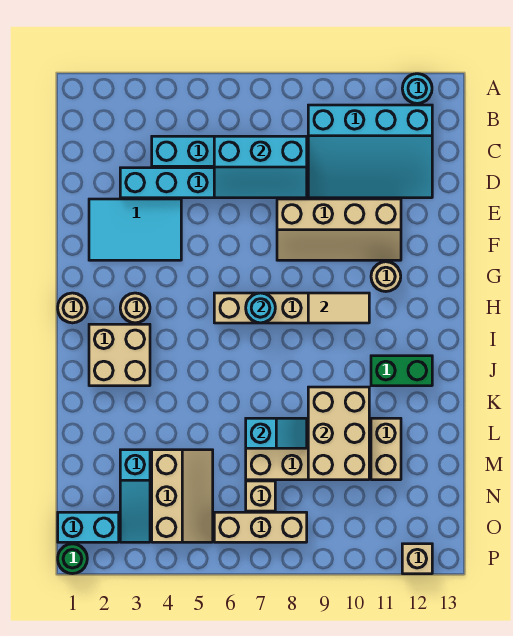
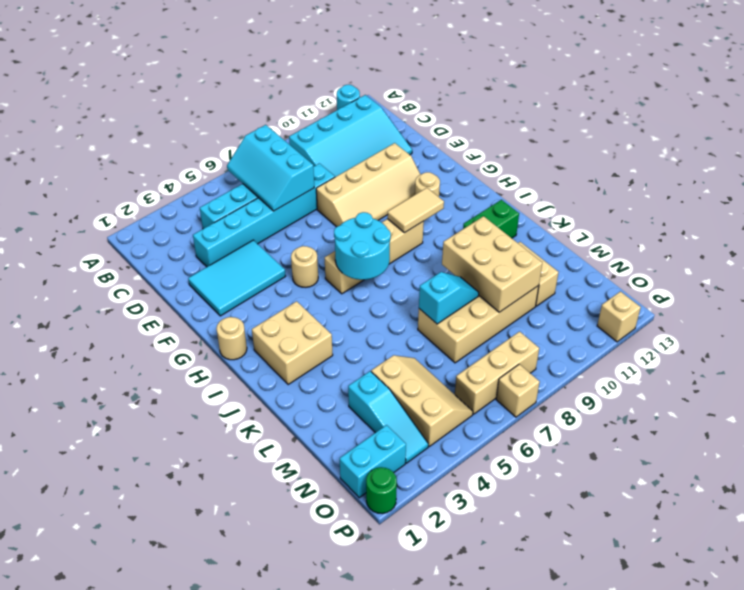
cyan 2x3 slope [214,136,307,198] -> cyan 2x3 slope turned to [227,125,314,211]
tan 1x1 round brick [120,293,150,323] -> tan 1x1 round brick moved to [291,246,318,287]
cyan 1x1 round brick [246,293,275,323] -> cyan 2x2 round brick [334,212,391,280]
tan 1x1 brick [246,481,275,511] -> tan 1x1 brick moved to [496,364,540,417]

